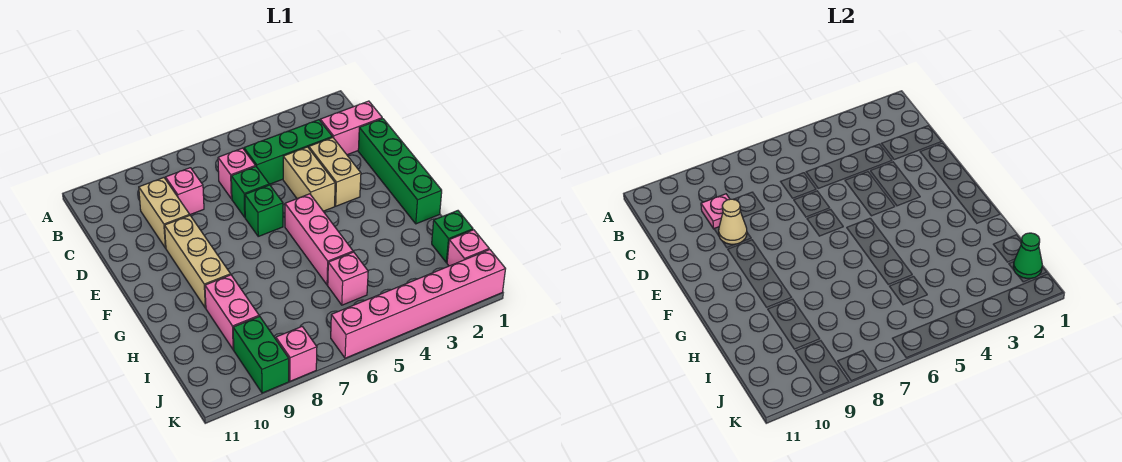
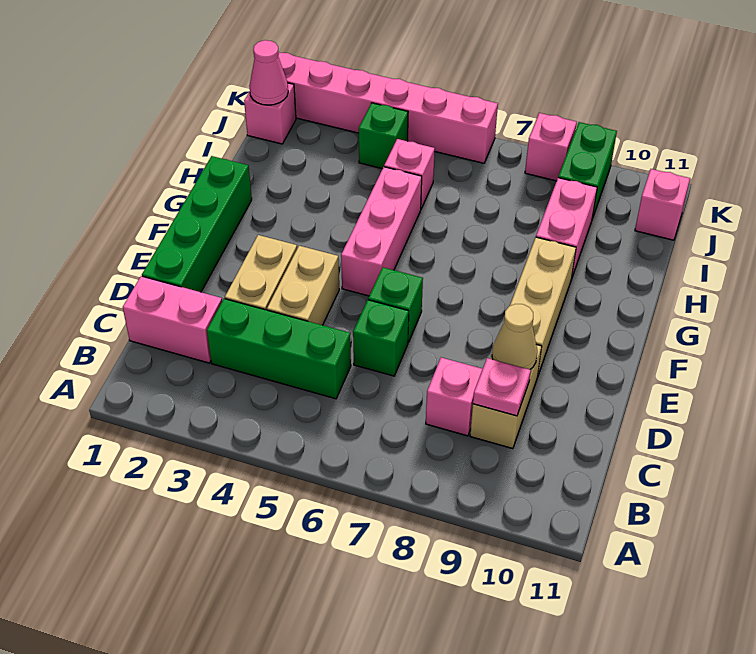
pink 1x1 brick [218,148,256,199] -> pink 1x1 brick moved to [635,169,690,240]
green 1x1 brick [432,211,473,262] -> green 1x1 brick moved to [359,103,408,169]
green 1x1 cone [1013,233,1042,278] -> pink 1x1 cone [249,40,288,105]

